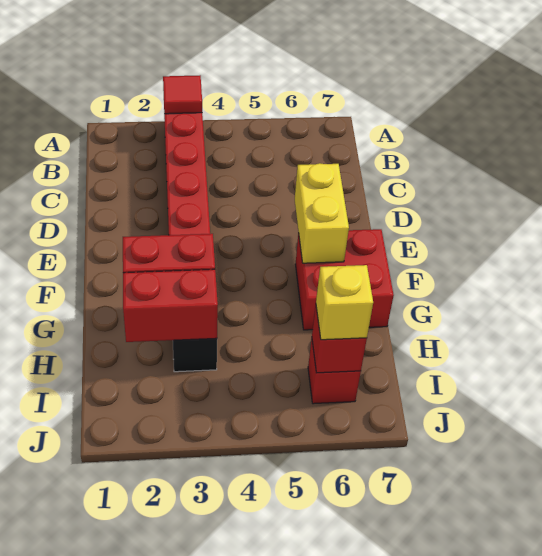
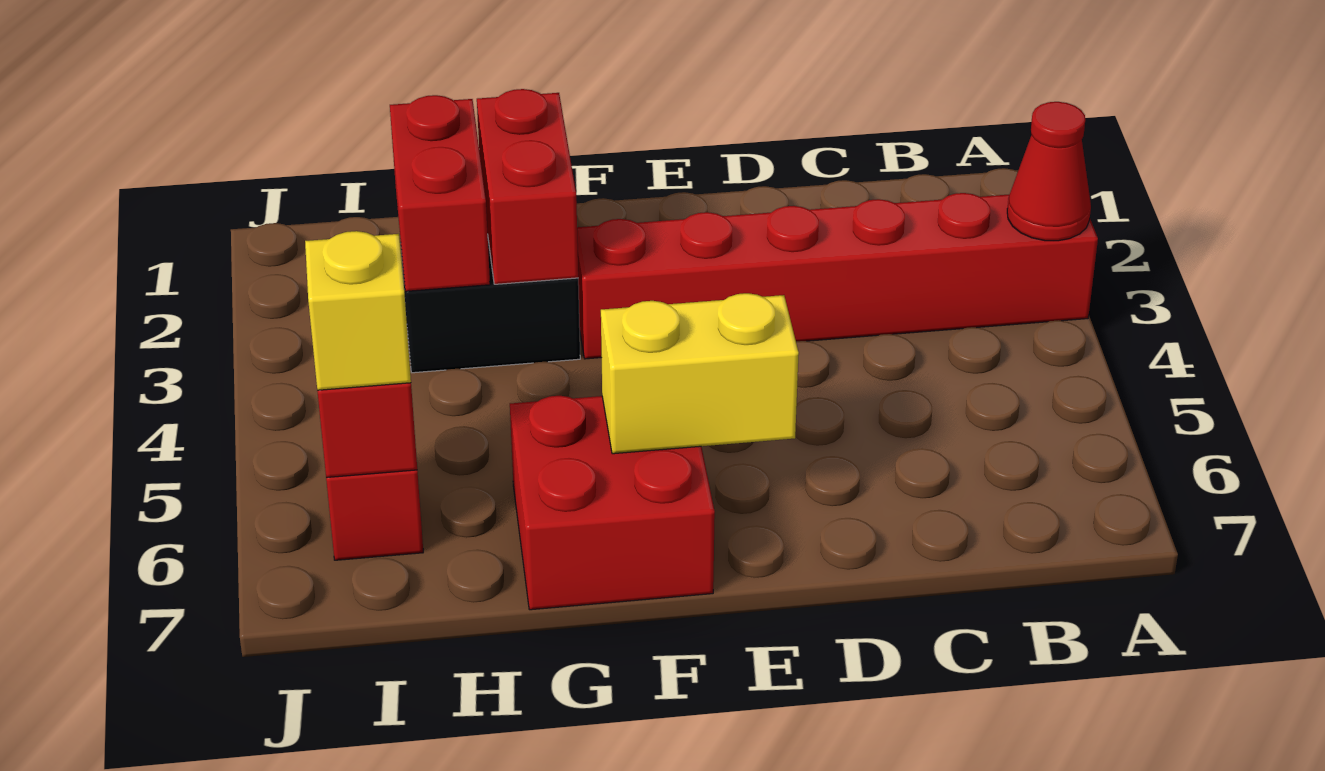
red 1x1 tile [163,76,202,114] -> red 1x1 cone [1007,102,1091,241]

